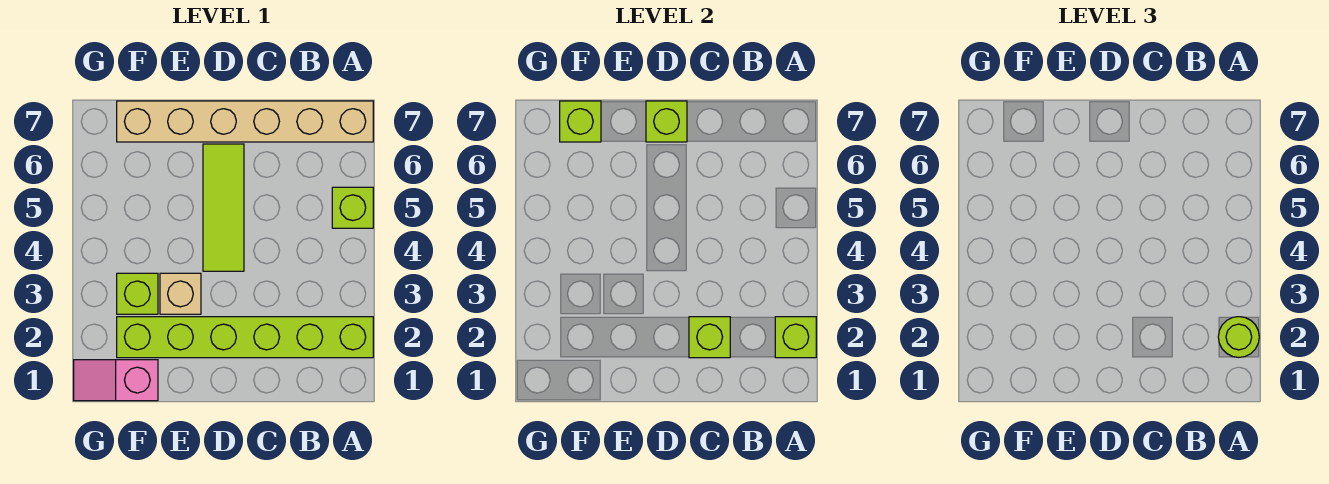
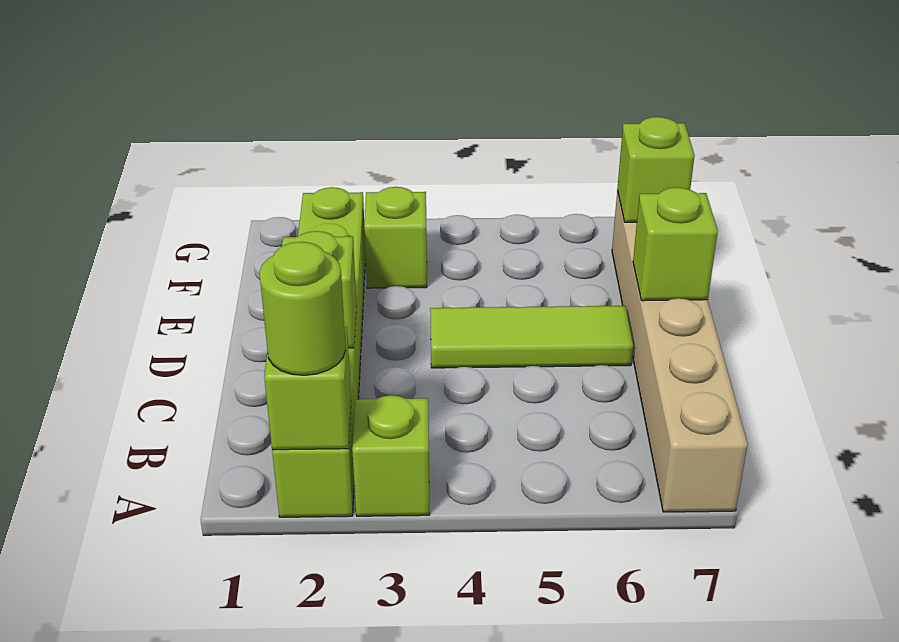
lime 1x1 brick [332,187,373,228] -> lime 1x1 brick moved to [352,395,430,516]
tan 1x1 brick [160,273,201,314] -> none
pink 1x2 slope [74,360,158,401] -> none

